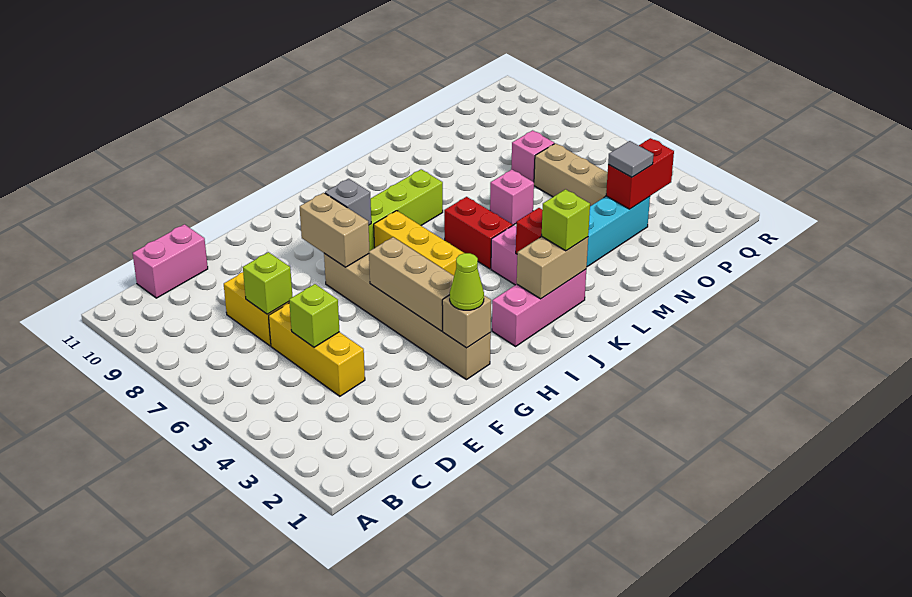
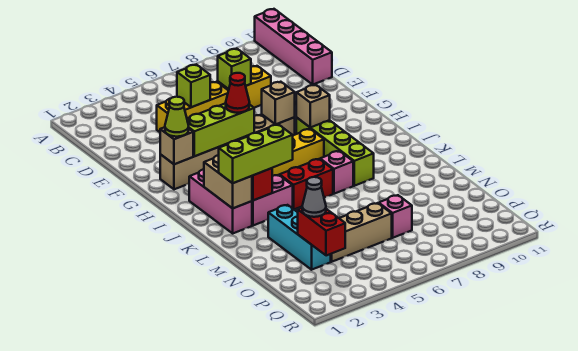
pink 1x2 brick [133,224,208,298] -> pink 1x4 brick [255,9,332,84]
tan 1x3 brick [369,237,454,331] -> lime 1x3 brick [187,103,254,156]
none -> red 1x1 cone [226,73,250,113]
tan 1x2 brick [300,193,369,267] -> tan 1x1 brick [262,82,295,125]
grey 1x1 brick [325,179,371,225] -> tan 1x1 brick [296,85,330,127]
lime 1x1 brick [542,189,590,251] -> lime 1x3 brick [219,125,293,183]
pink 1x1 brick [490,169,534,226] -> pink 1x1 brick moved to [320,151,353,194]
grey 1x1 tile [608,141,654,177] -> grey 1x1 cone [302,177,326,217]

